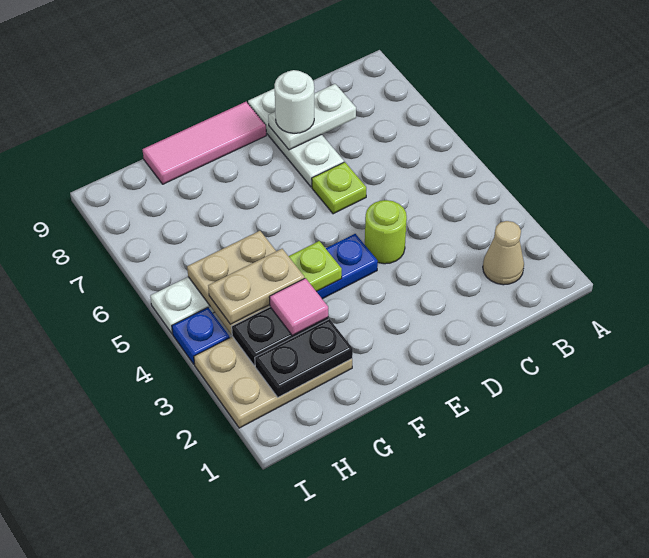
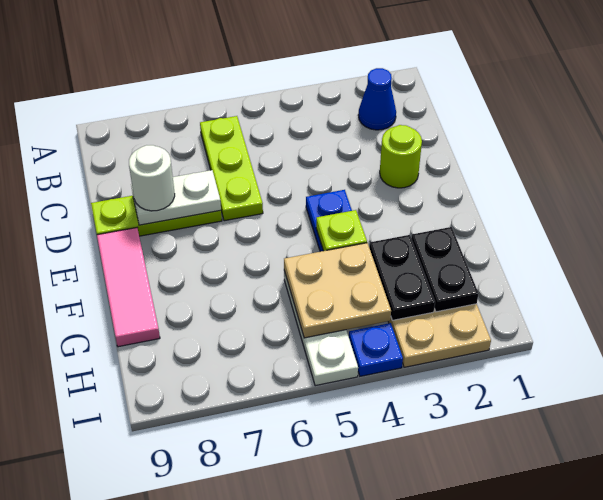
tan 1x1 cone [483,221,524,285] -> blue 1x1 cone [358,68,396,130]
white 1x2 plate [268,84,356,150] -> white 1x2 plate turned to [131,170,221,225]
lime 1x1 round brick [365,200,407,264] -> lime 1x1 round brick moved to [380,125,422,188]
lime 1x1 plate [312,162,366,214] -> lime 1x3 plate [200,116,263,221]
white 1x3 plate [248,88,344,187] -> lime 1x3 plate [91,196,222,236]
pink 1x1 tile [269,278,328,336] -> none
tan 1x2 plate [208,249,304,324] -> none

